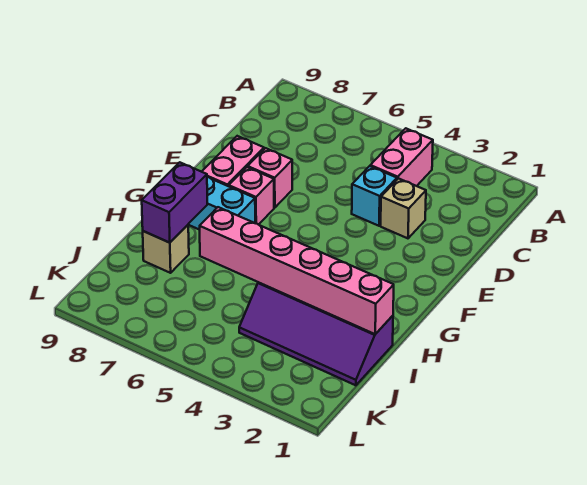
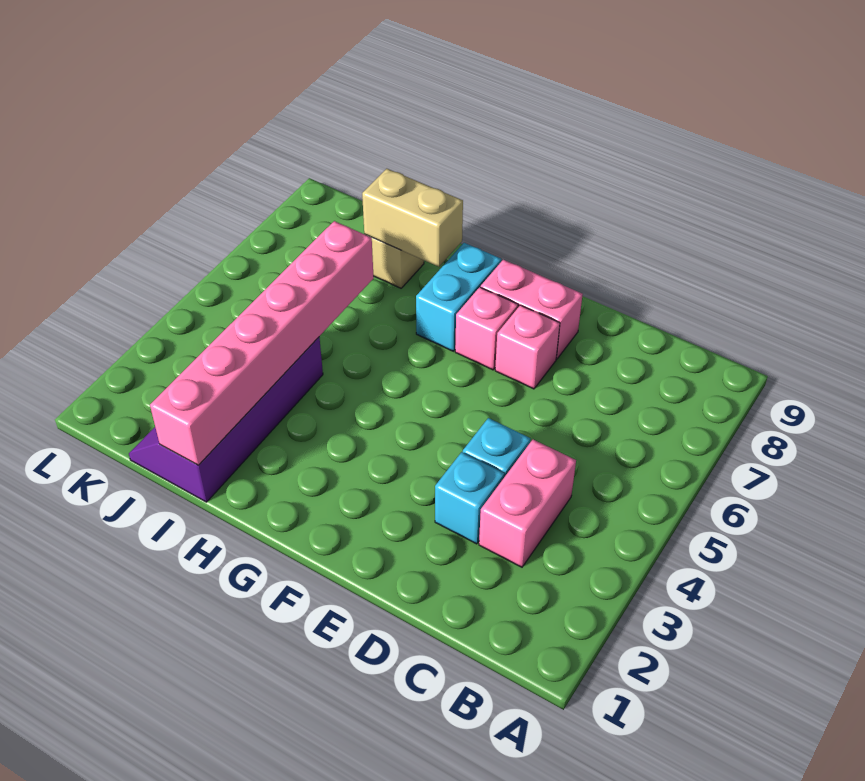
pink 1x2 brick [370,128,433,186] -> pink 1x2 brick turned to [479,440,576,567]
tan 1x1 brick [381,179,426,238] -> cyan 1x1 brick [435,452,504,544]
purple 1x2 brick [142,162,208,243] -> tan 1x2 brick [362,169,463,267]

